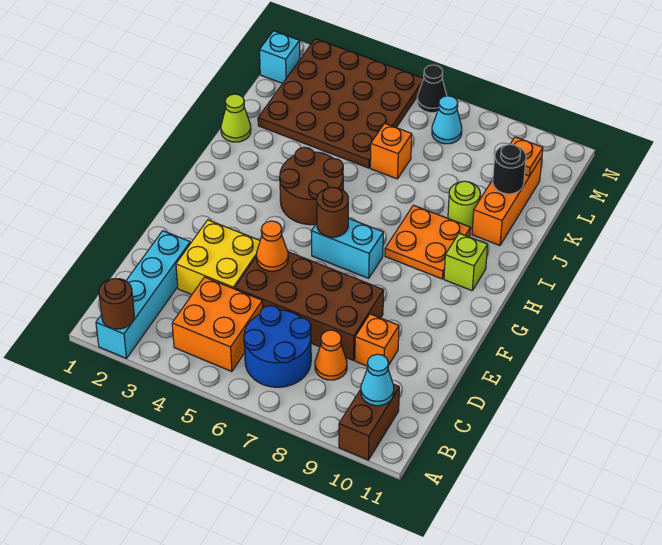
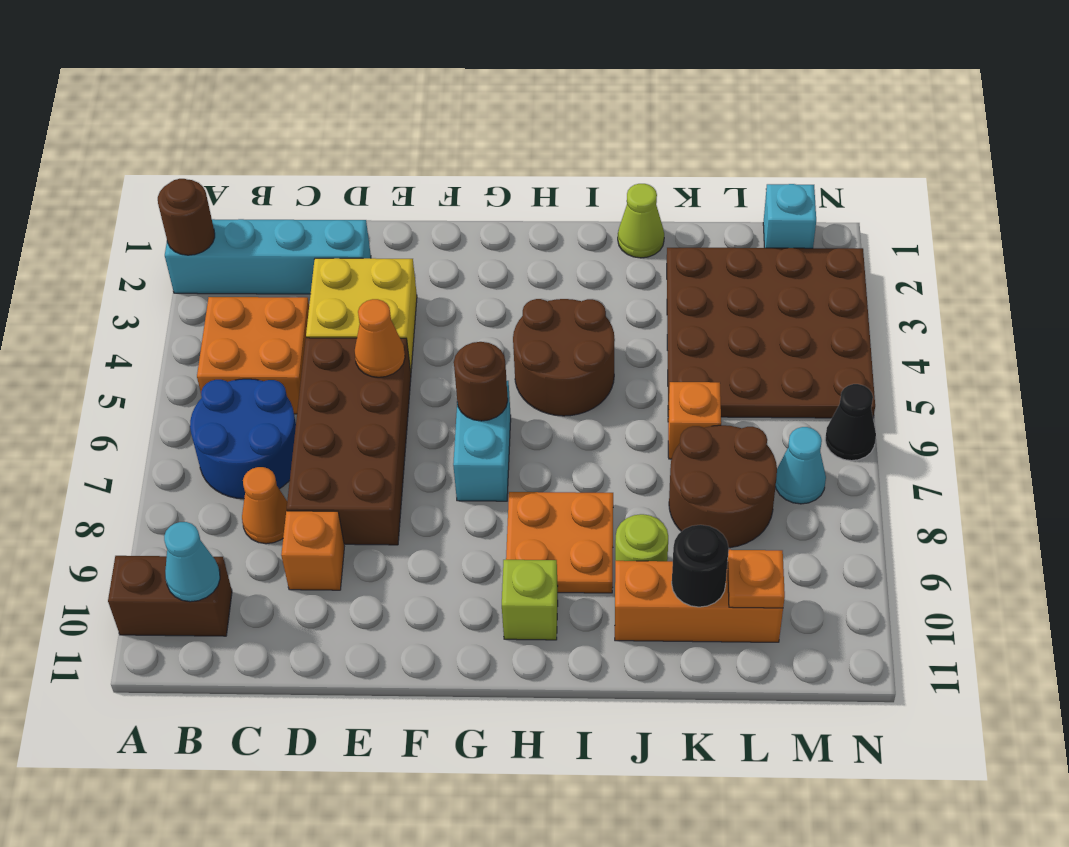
none -> brown 2x2 round brick [669,425,777,548]

